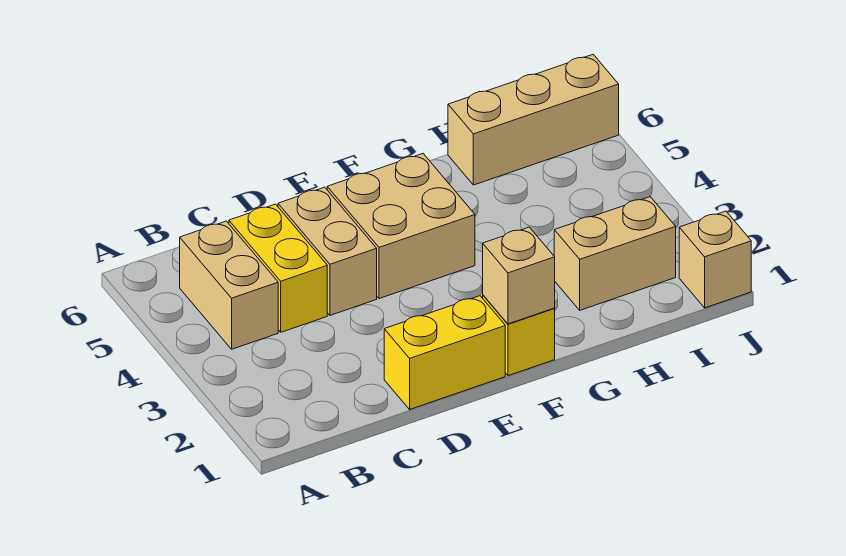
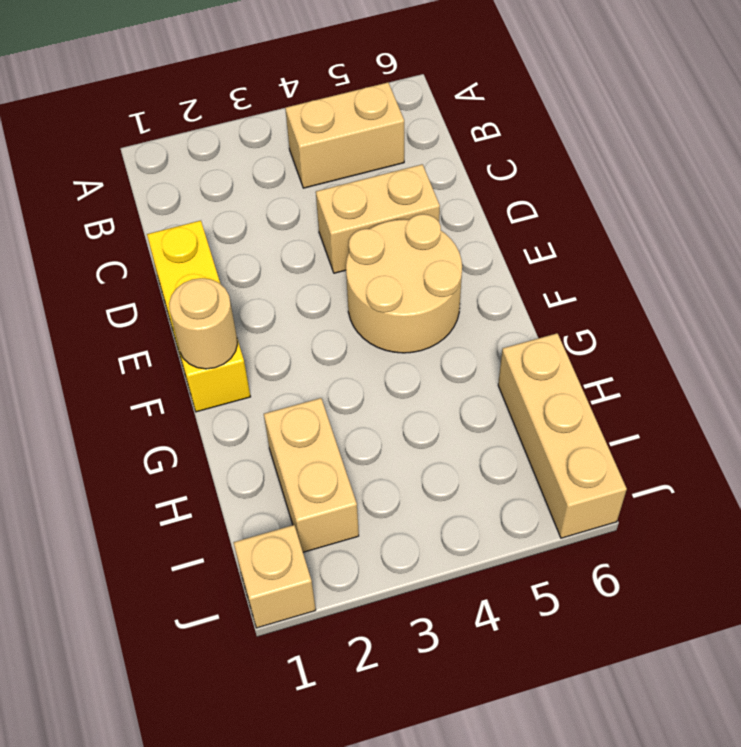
yellow 1x2 brick [229,204,327,332] -> none
tan 2x2 brick [327,154,475,299] -> tan 2x2 round brick [346,214,462,353]
tan 1x1 brick [483,227,555,324] -> tan 1x1 round brick [169,278,237,369]

